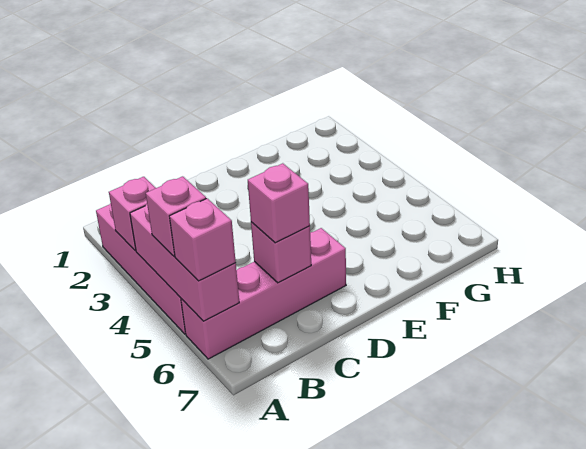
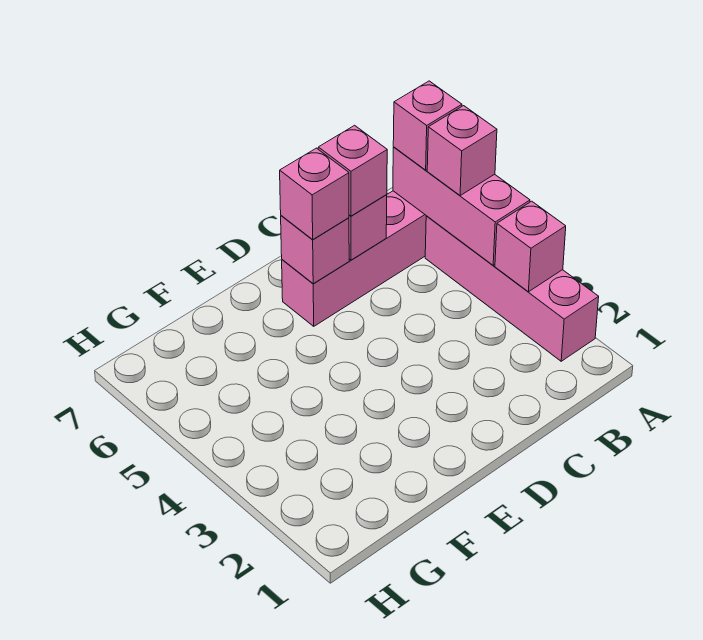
none -> pink 1x1 brick [281,216,349,284]
none -> pink 1x1 brick [280,148,349,239]

